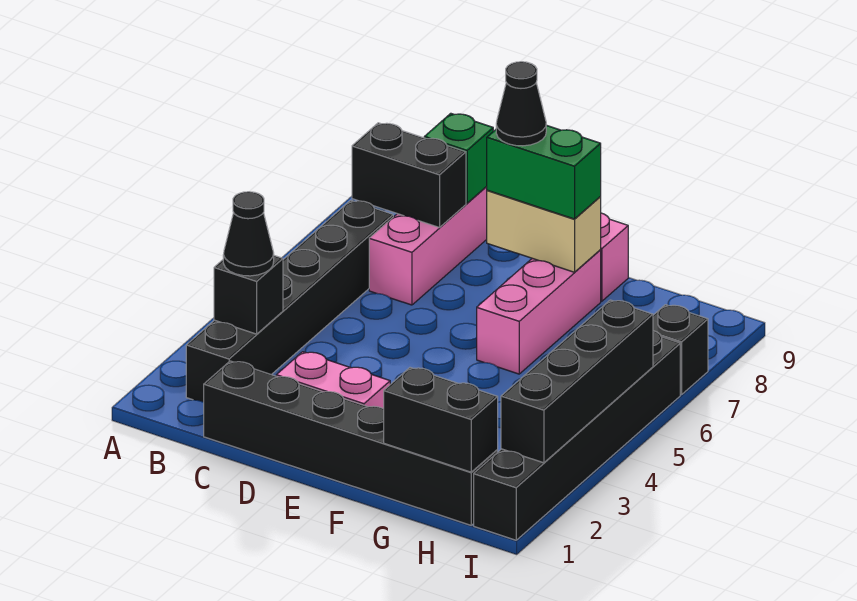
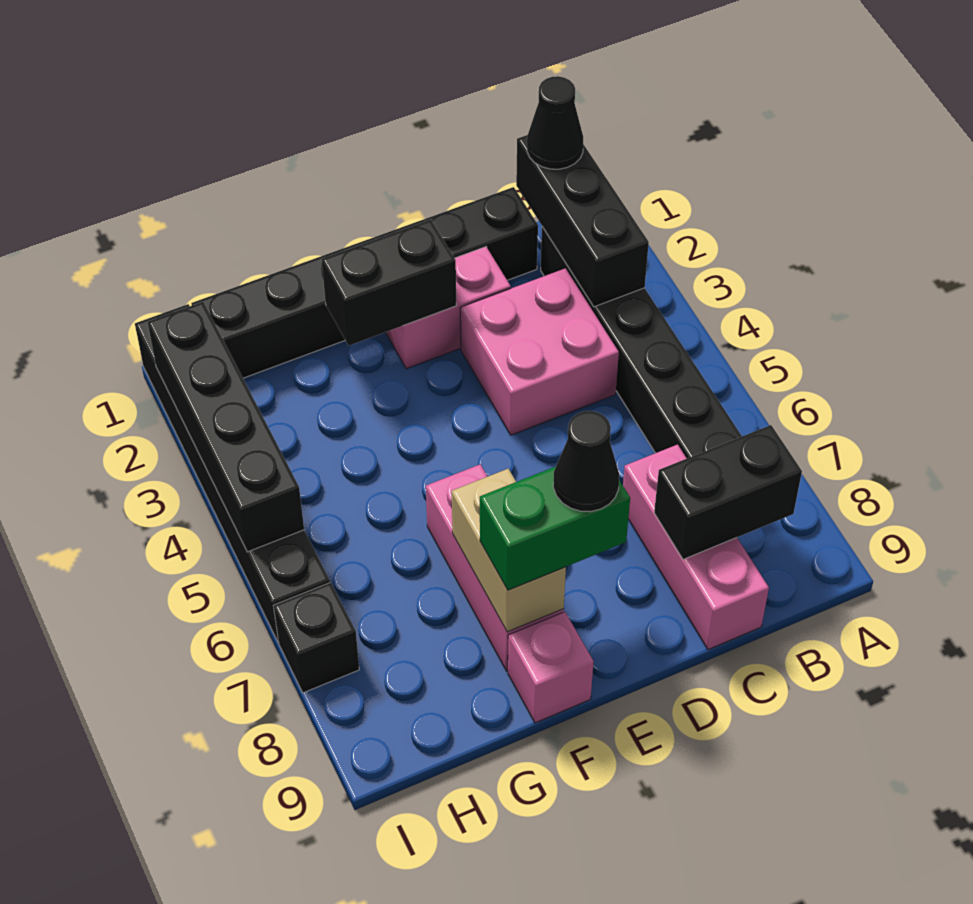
black 1x1 brick [214,256,283,334] -> black 1x3 brick [516,135,649,307]
black 1x1 cone [223,192,274,276] -> black 1x1 cone moved to [527,76,583,169]
none -> pink 2x2 brick [460,268,619,435]
green 1x1 brick [424,113,493,203] -> none
tan 1x2 brick [487,190,601,272] -> tan 1x2 brick turned to [452,469,566,632]
black 1x2 brick [384,368,498,472] -> black 1x2 brick moved to [322,220,456,346]

